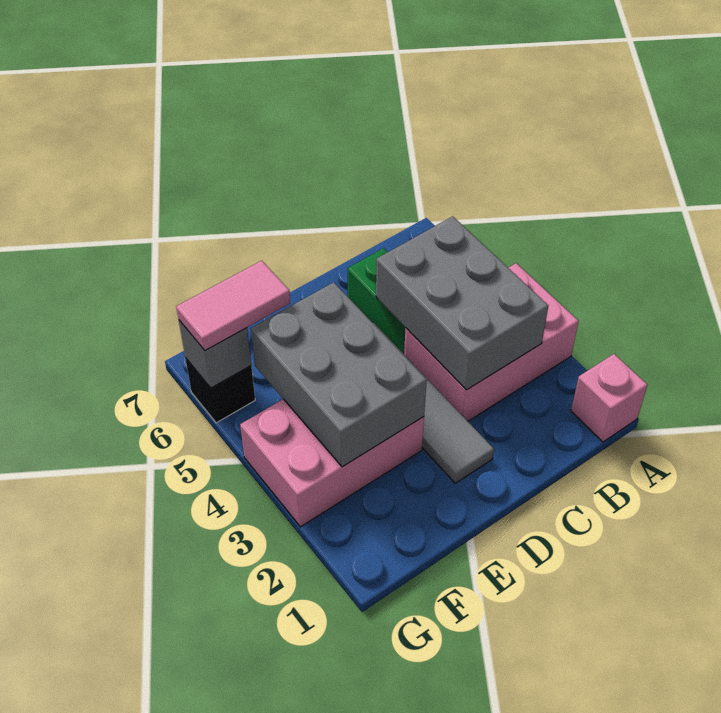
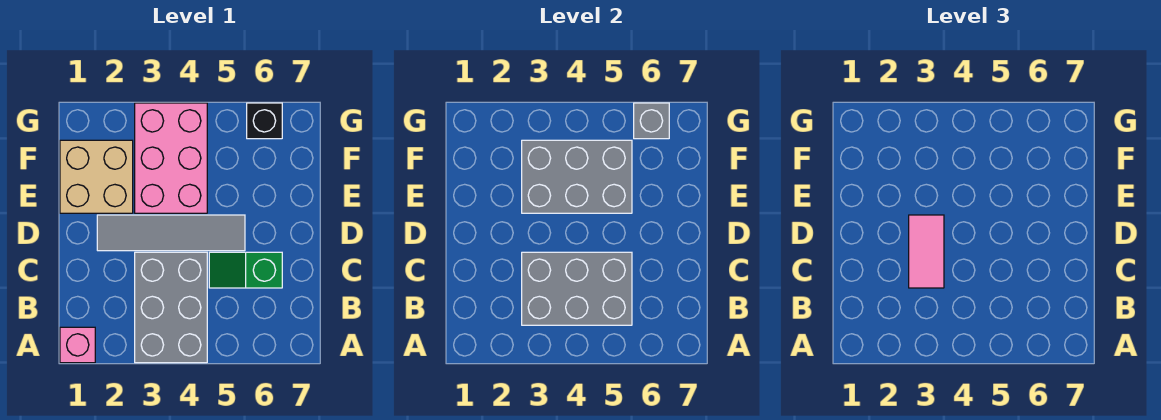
pink 2x3 brick [404,263,579,421] -> grey 2x3 brick [135,252,207,363]
none -> tan 2x2 brick [60,140,133,213]
pink 1x2 tile [176,261,290,350] -> pink 1x2 tile moved to [909,215,944,288]

